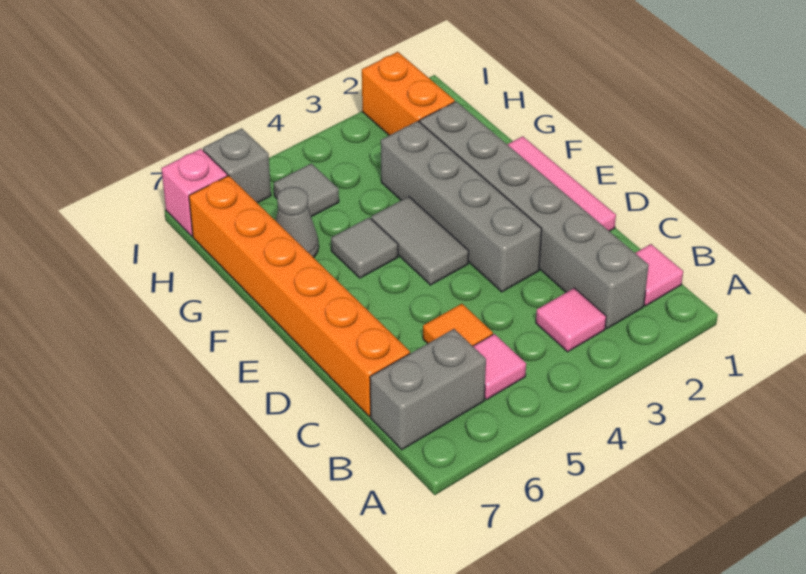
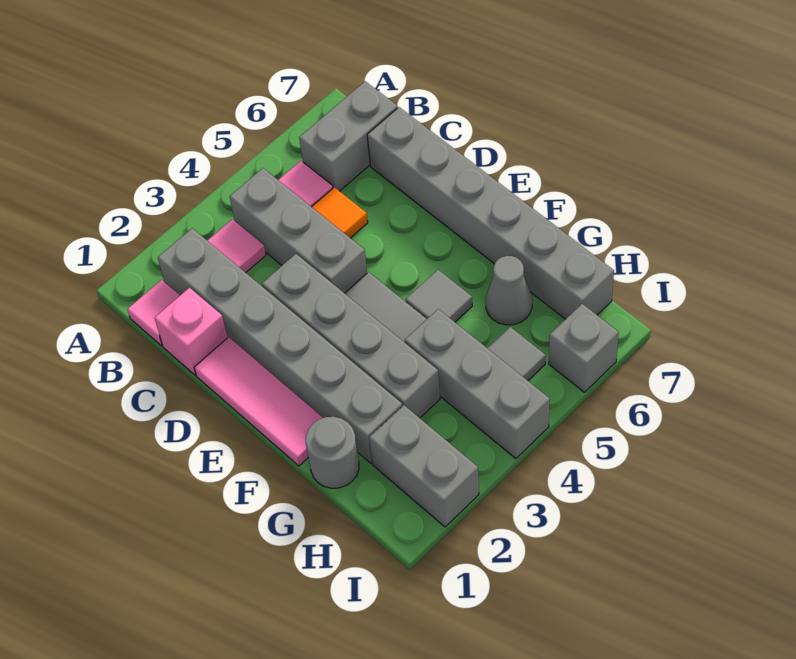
none -> grey 1x3 brick [230,168,367,293]
orange 1x6 brick [189,176,410,417] -> grey 1x6 brick [367,107,614,319]
none -> grey 1x1 round brick [306,417,359,488]
none -> grey 1x3 brick [405,309,550,459]
orange 1x2 brick [362,52,455,135] -> grey 1x2 brick [369,405,479,527]
pink 1x1 brick [161,149,227,236] -> pink 1x1 brick moved to [155,288,227,375]

